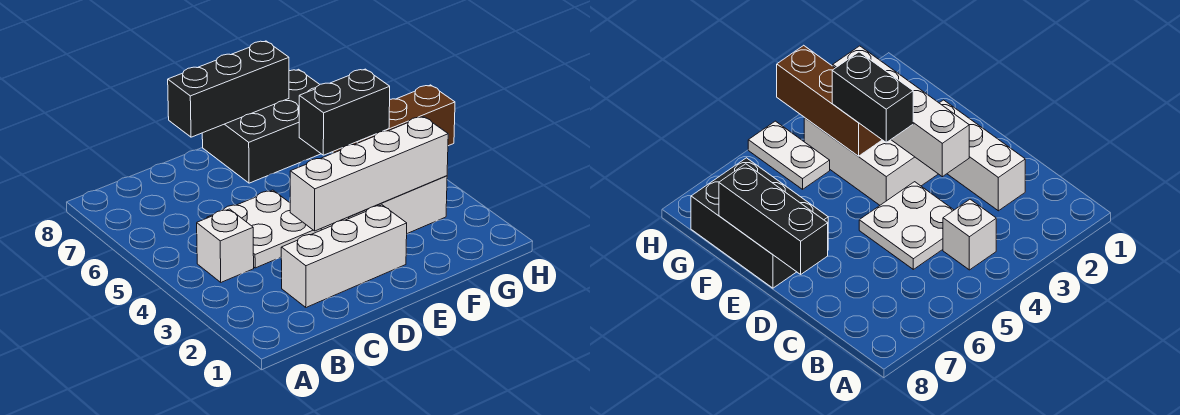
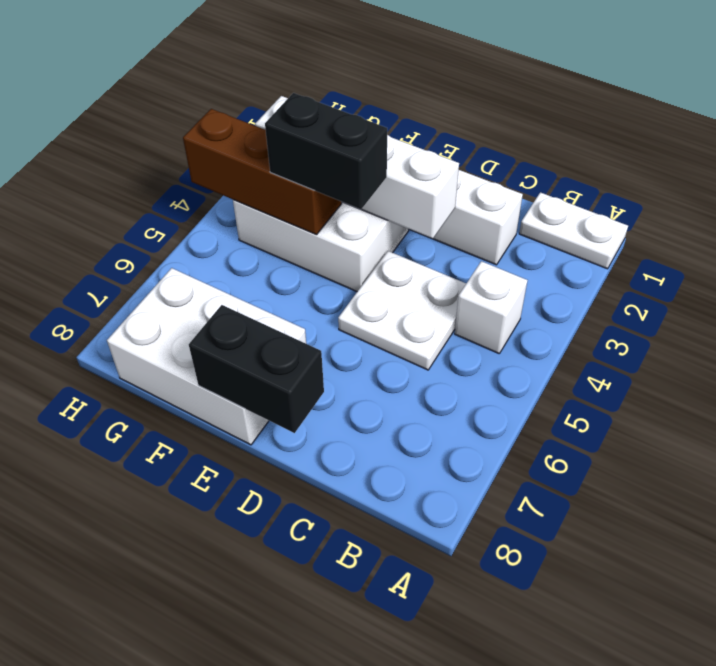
black 1x3 brick [168,41,289,137] -> black 1x2 brick [189,305,324,433]
black 2x3 brick [202,69,321,183] -> white 2x3 brick [107,268,306,445]
white 1x2 plate [748,121,830,189] -> white 1x2 plate moved to [519,192,628,269]

